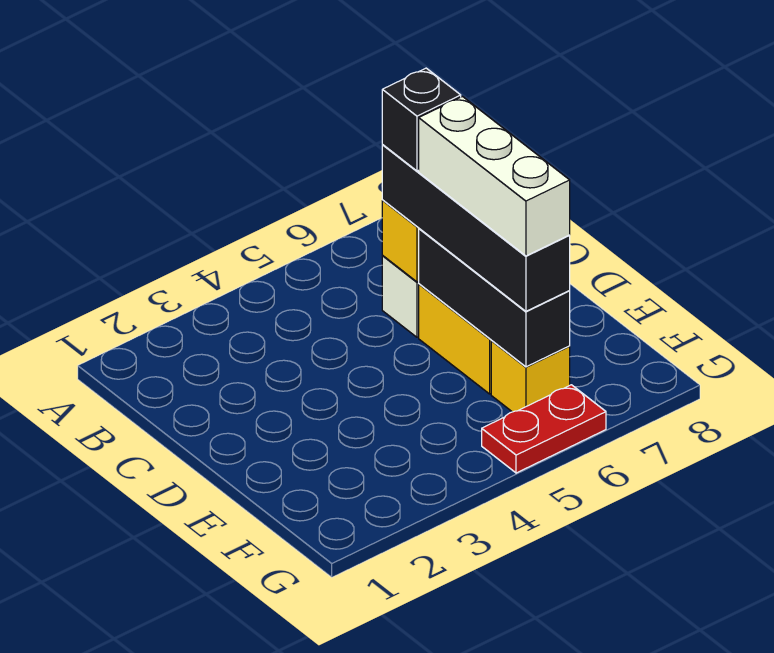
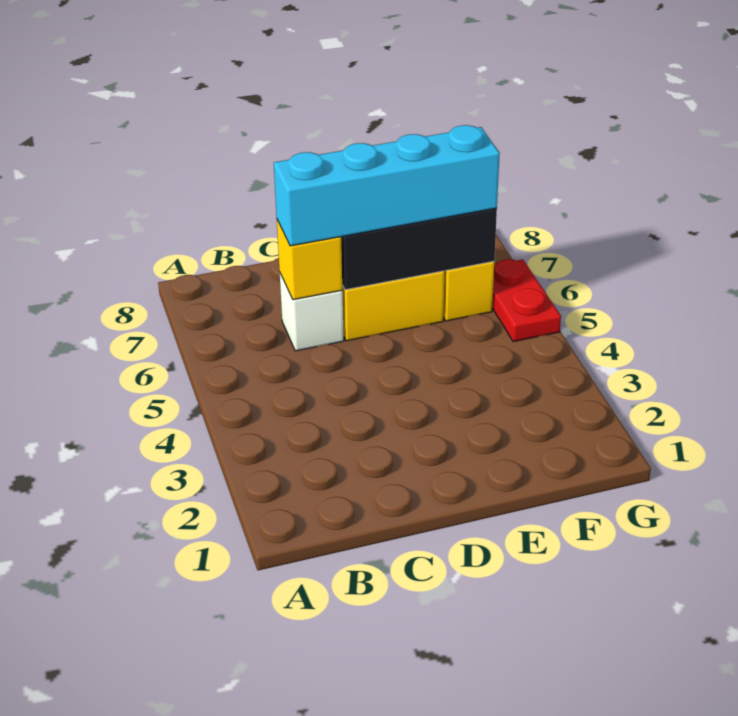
black 1x4 brick [382,145,570,311] -> cyan 1x4 brick [274,125,500,246]
black 1x1 brick [382,68,461,171] -> none
white 1x3 brick [419,97,570,256] -> none

